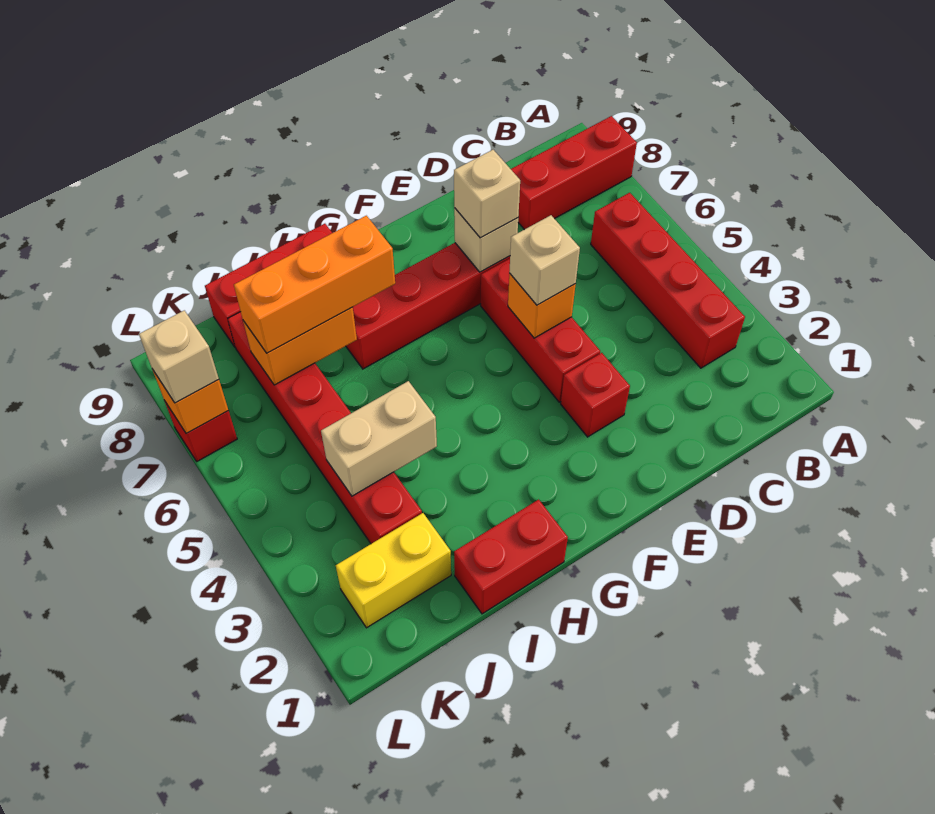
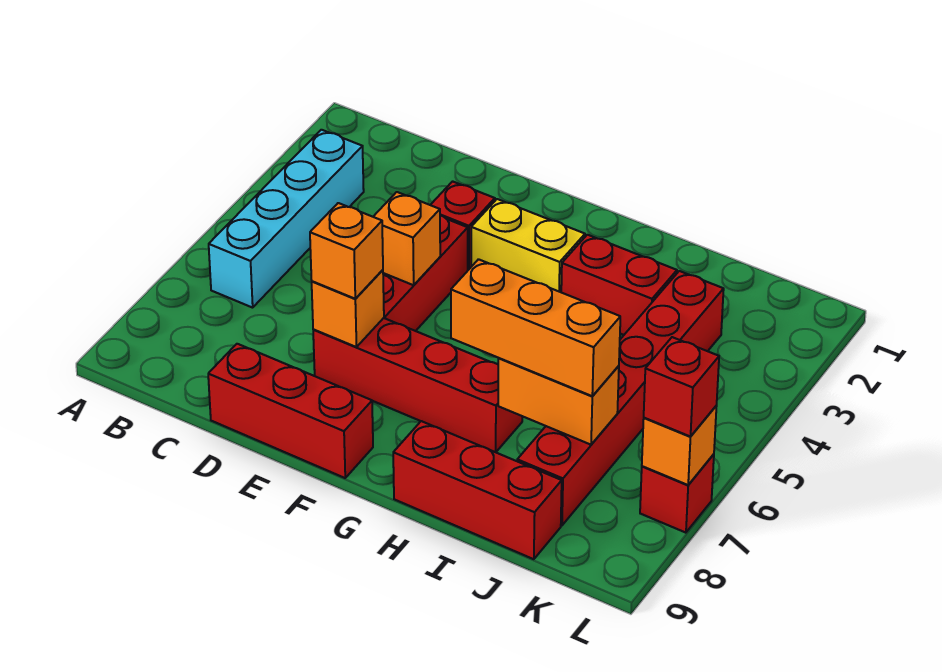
red 1x3 brick [511,116,637,230] -> red 1x3 brick moved to [208,344,373,478]
red 1x4 brick [591,193,745,368] -> cyan 1x4 brick [209,130,364,308]
tan 1x1 brick [509,215,580,305] -> none
tan 1x1 brick [454,208,518,272] -> orange 1x1 brick [312,270,384,347]
tan 1x1 brick [454,150,520,238] -> orange 1x1 brick [310,203,383,299]
red 1x2 brick [454,499,568,614] -> red 1x2 brick moved to [561,235,677,335]
tan 1x2 brick [321,381,437,496] -> none
yellow 1x2 brick [336,513,451,628] -> yellow 1x2 brick moved to [471,199,585,292]
tan 1x1 brick [139,310,219,403] -> red 1x1 brick [644,337,719,437]

